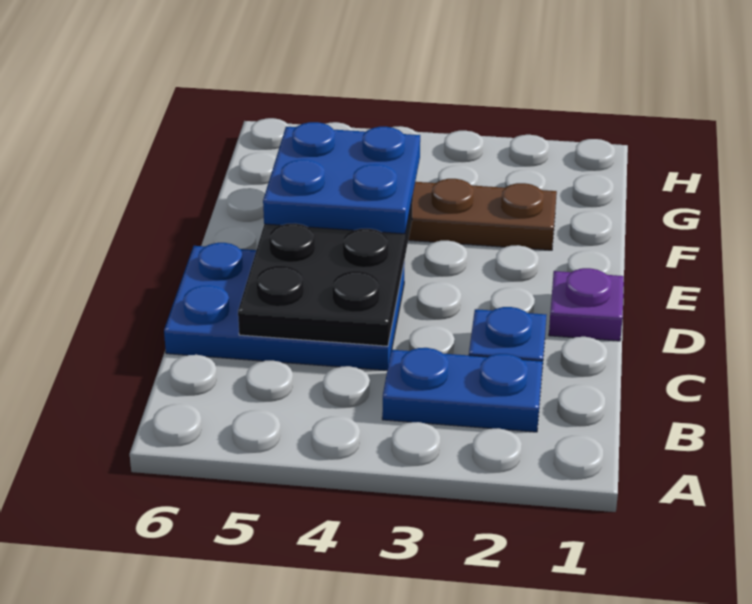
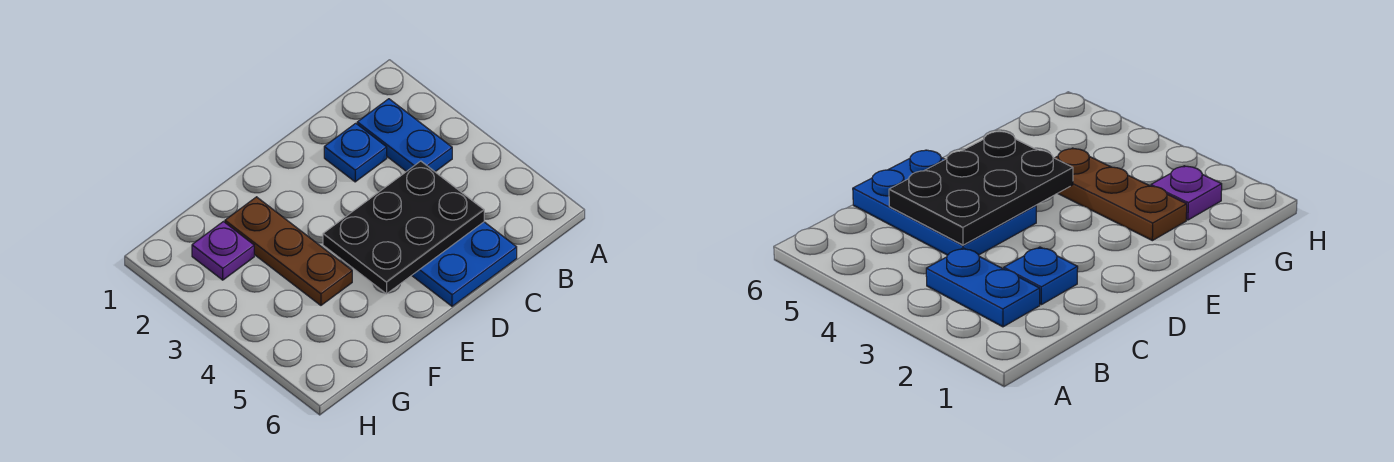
purple 1x1 plate [549,268,624,341] -> purple 1x1 plate moved to [192,222,254,280]
blue 2x2 plate [263,122,420,234] -> none

